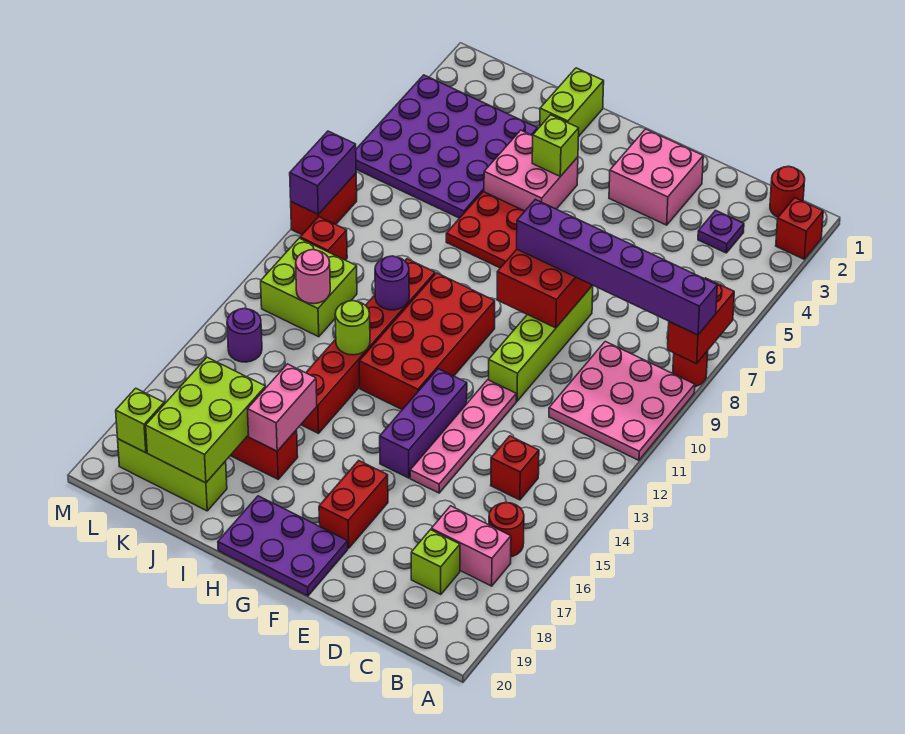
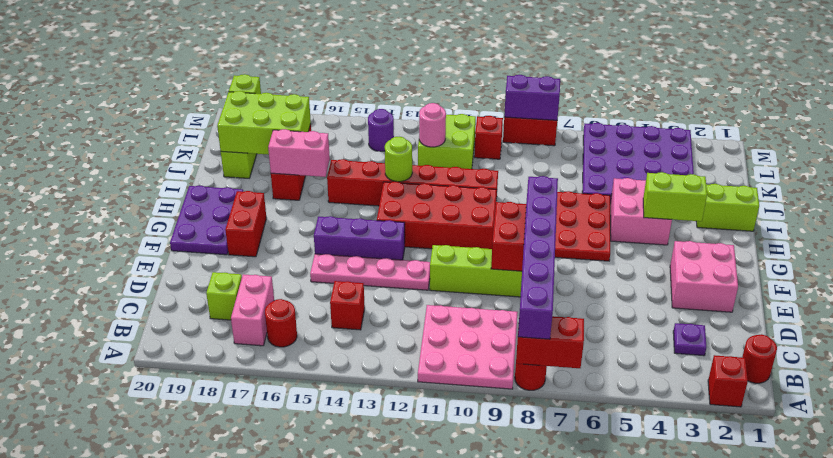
red 1x2 brick [319,461,388,548] -> red 1x2 brick turned to [225,191,266,257]
lime 1x1 brick [532,115,579,176] -> lime 1x2 brick [643,172,707,221]
purple 1x1 round brick [375,256,409,310] -> none

